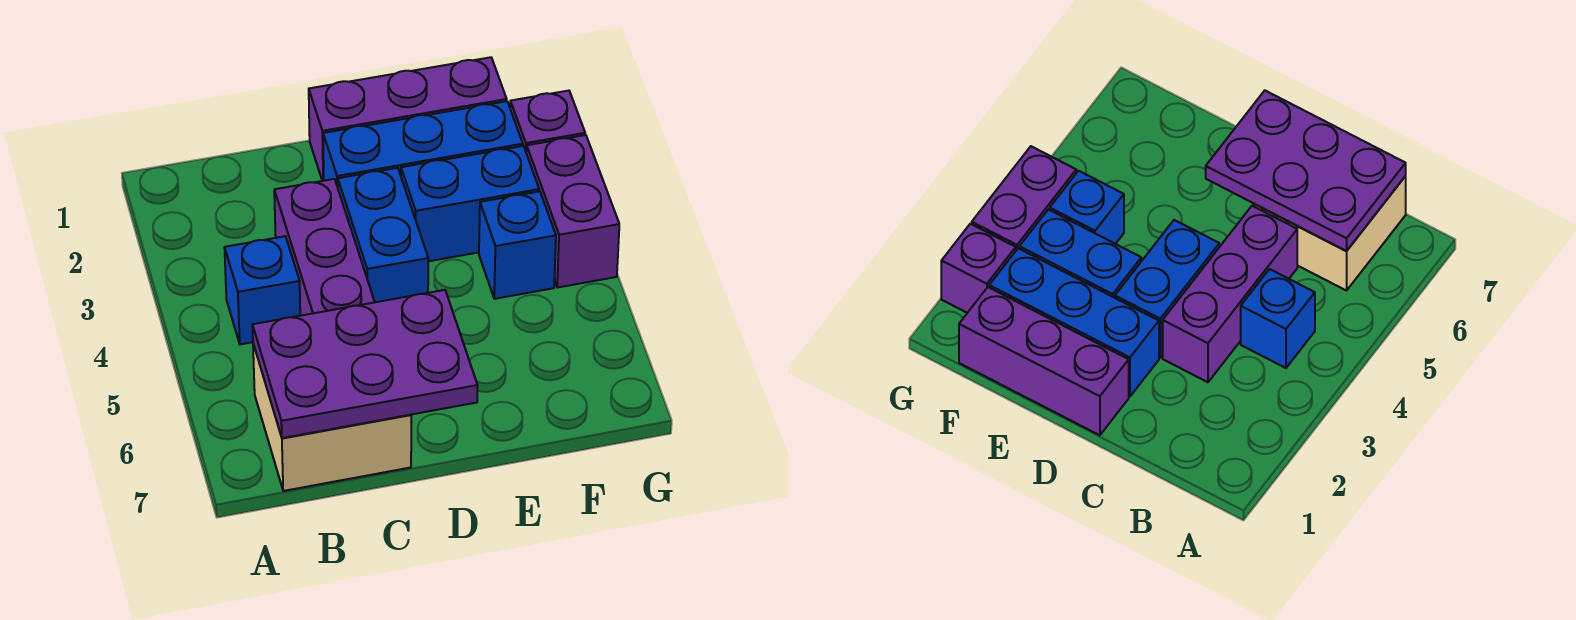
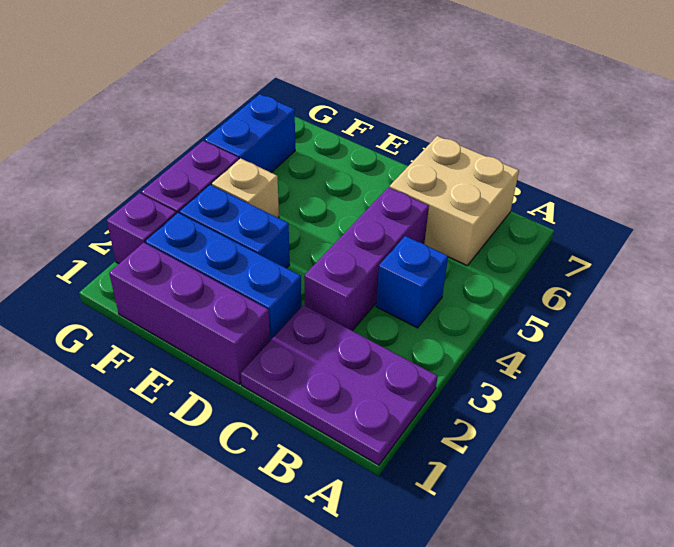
purple 2x3 plate [252,290,478,438] -> purple 2x3 plate moved to [241,305,438,465]
blue 1x2 brick [338,168,428,302] -> blue 1x2 brick moved to [205,94,295,172]
blue 1x1 brick [479,191,556,299] -> tan 1x1 brick [212,158,279,218]

